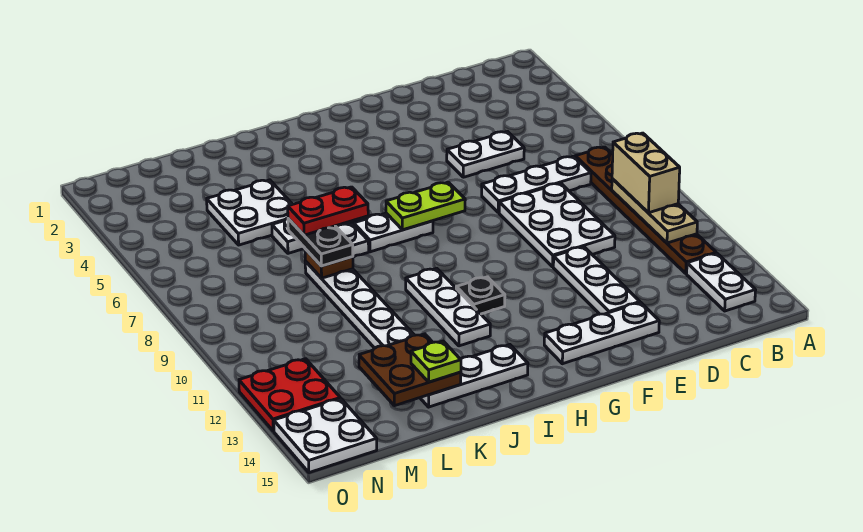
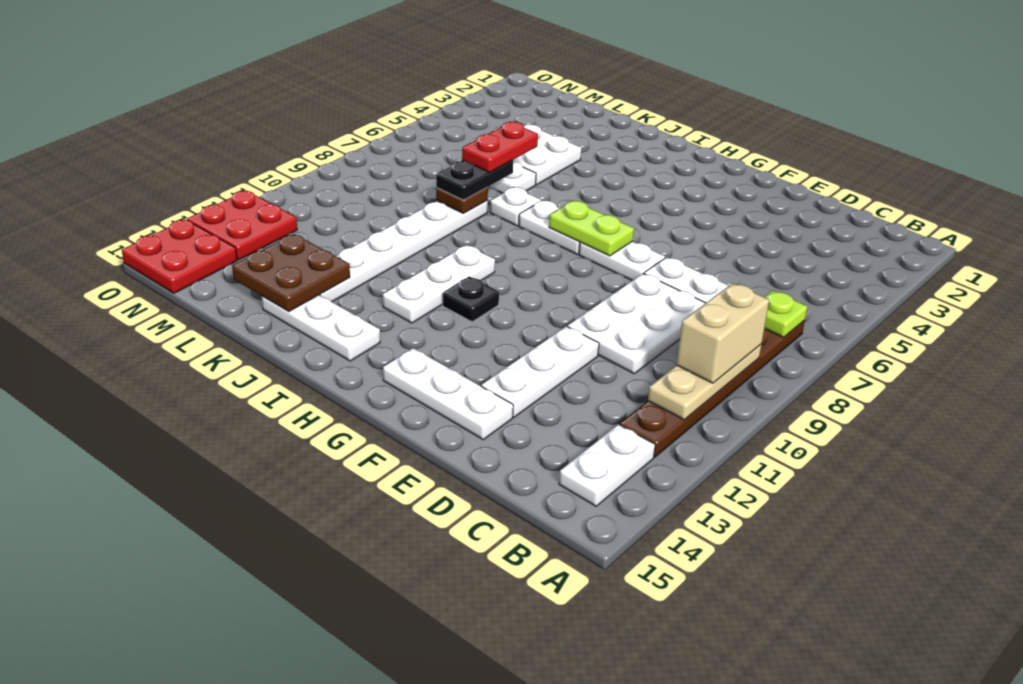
white 1x2 plate [447,132,524,177] -> white 1x2 plate moved to [579,241,665,281]
red 1x2 plate [288,187,368,235] -> red 1x2 plate turned to [462,122,538,172]
lime 1x1 plate [411,341,461,382] -> lime 1x1 plate moved to [764,291,808,337]
white 2x2 plate [274,399,377,473] -> red 2x2 plate [122,219,237,293]

